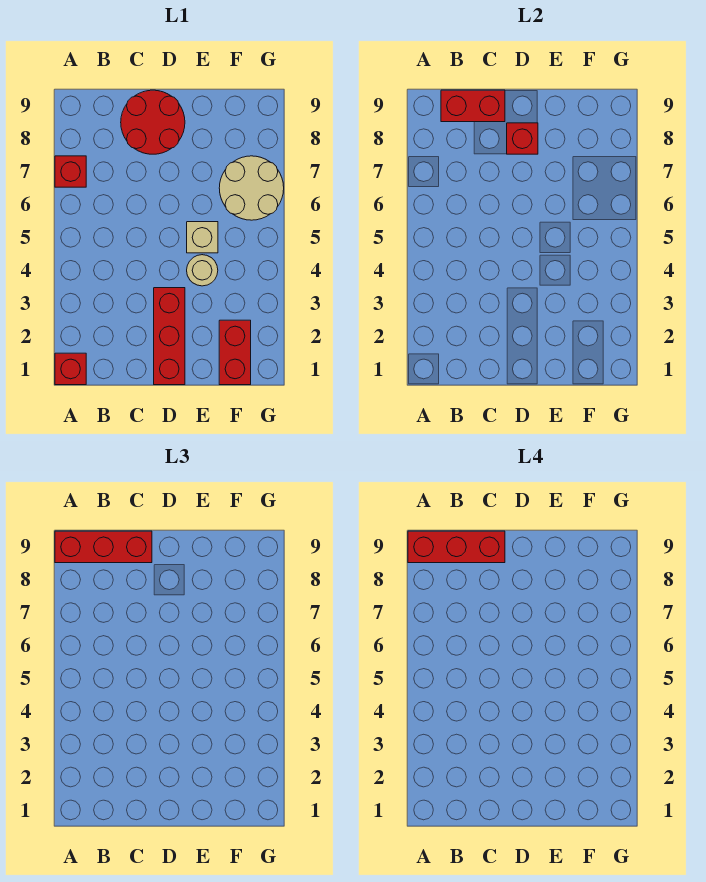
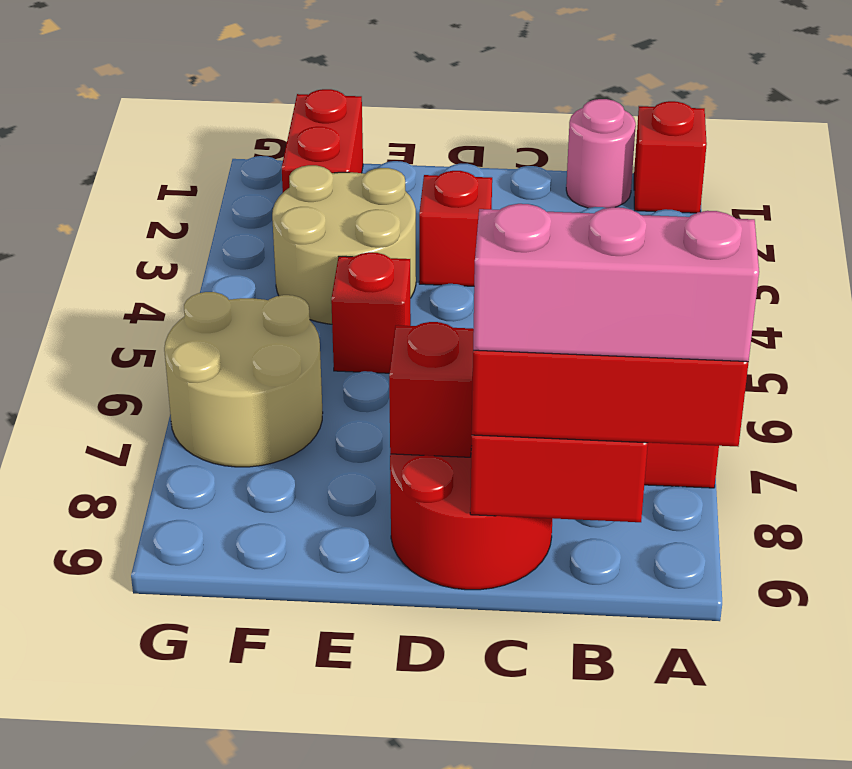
red 1x3 brick [408,531,505,563] -> pink 1x3 brick [473,204,759,362]
none -> pink 1x1 round brick [566,99,636,208]
red 1x3 brick [154,288,185,385] -> red 1x1 brick [419,171,492,286]
tan 1x1 round brick [187,255,218,286] -> tan 2x2 round brick [272,165,416,324]
tan 1x1 brick [187,222,218,253] -> red 1x1 brick [331,252,411,373]

